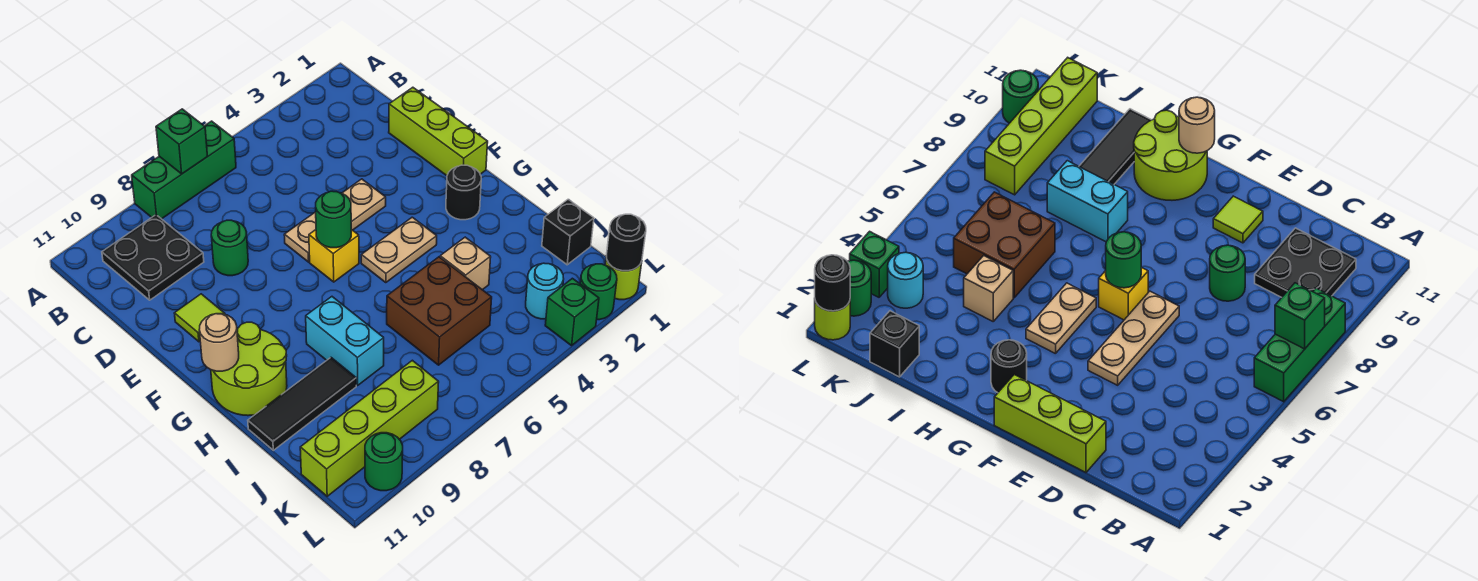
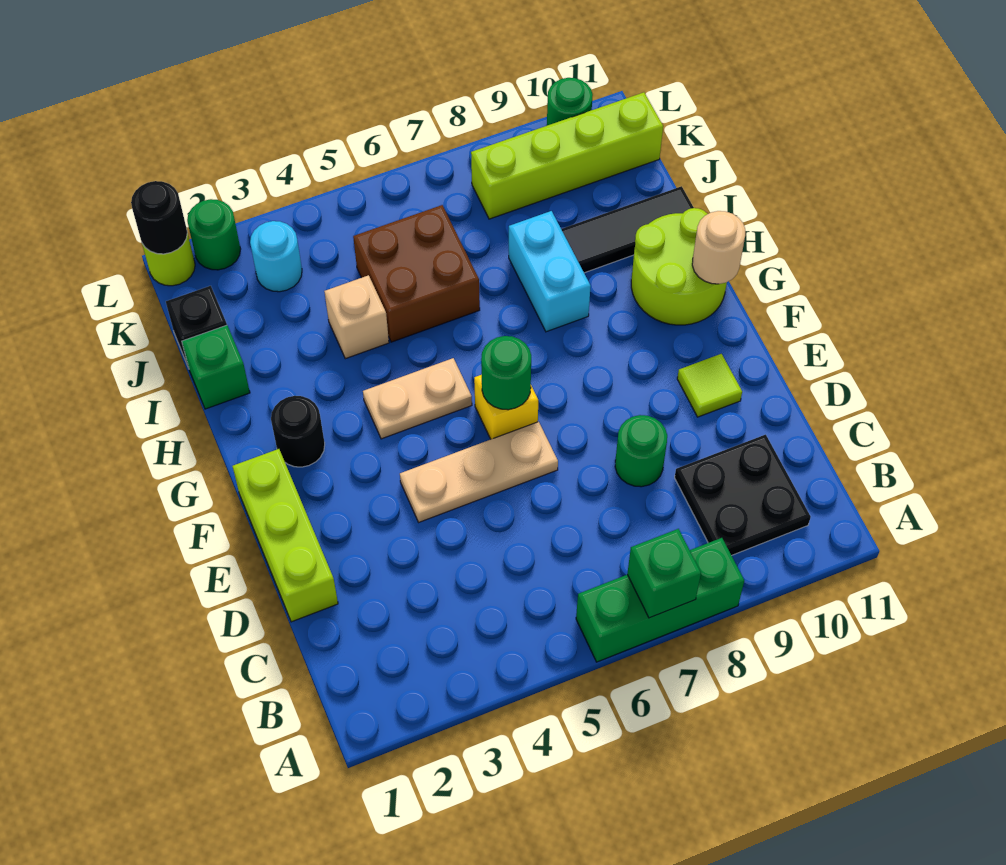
green 1x1 brick [545,278,599,346] -> green 1x1 brick moved to [182,325,250,409]

